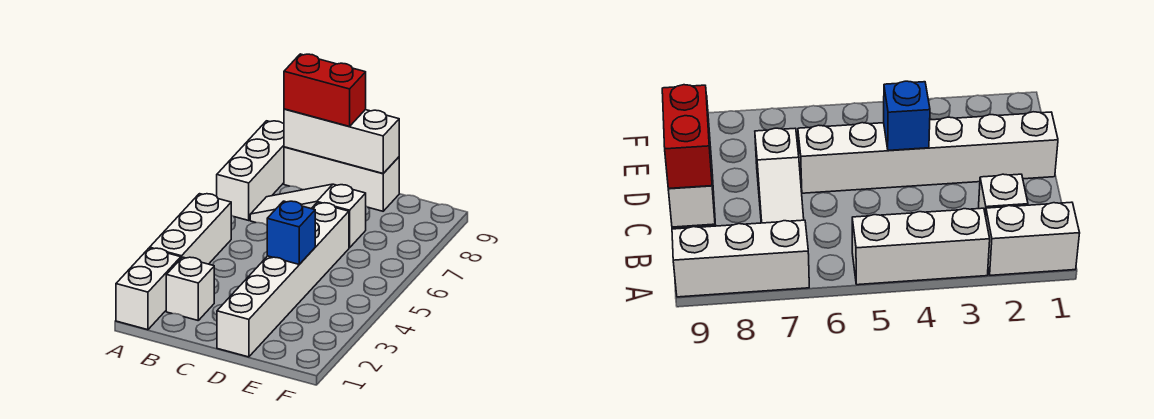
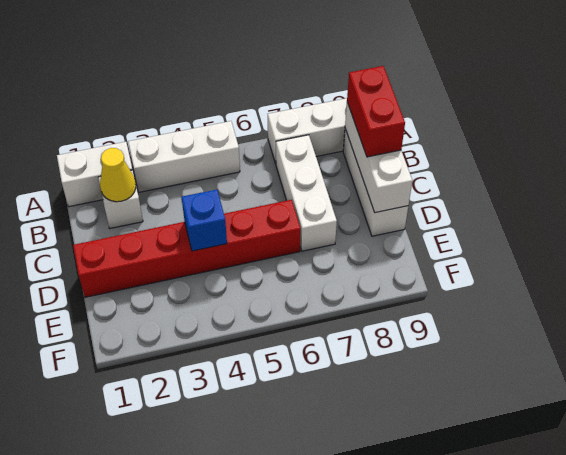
none -> yellow 1x1 cone [100,148,136,202]
white 1x3 slope [250,184,366,248] -> white 1x3 brick [276,135,337,251]
white 1x6 brick [217,203,349,357] -> red 1x6 brick [73,200,301,297]

